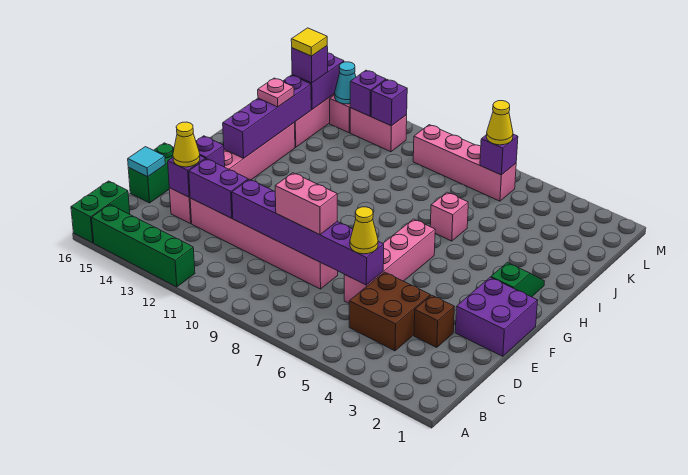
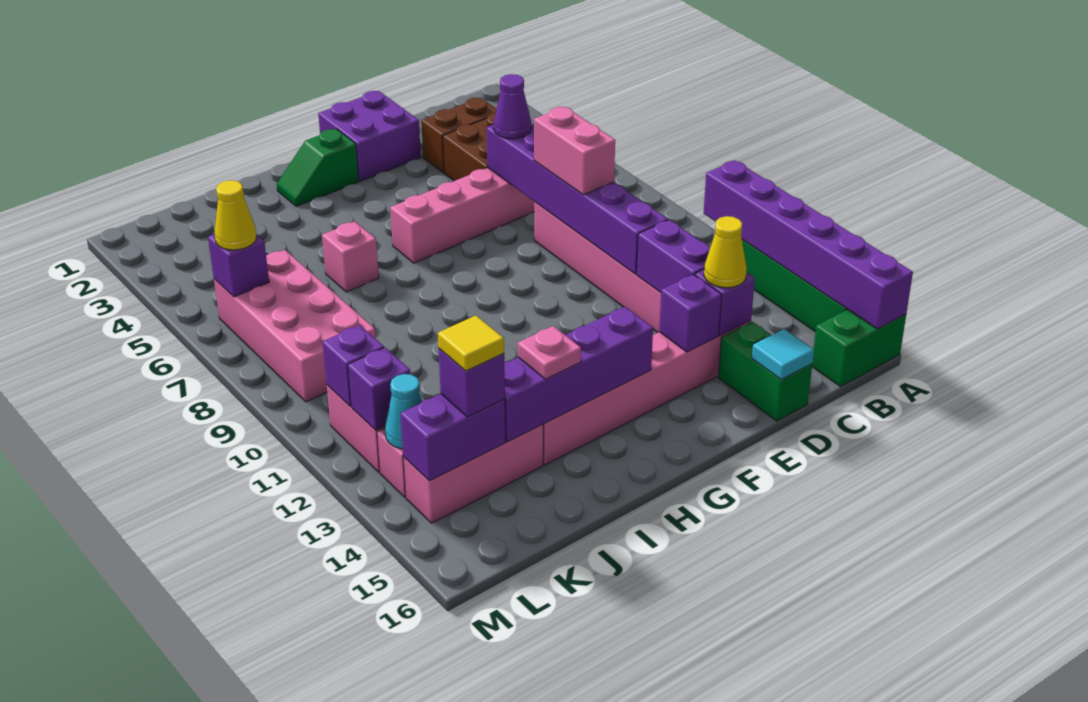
none -> purple 1x6 brick [704,161,913,329]
brown 1x1 brick [414,295,454,347] -> brown 1x2 brick [421,98,496,173]
yellow 1x1 cone [350,207,378,254] -> purple 1x1 cone [494,74,531,139]
green 1x2 brick [128,143,174,203] -> green 1x2 brick turned to [718,322,812,421]
pink 1x4 brick [413,125,516,201] -> pink 2x4 brick [214,250,376,402]

